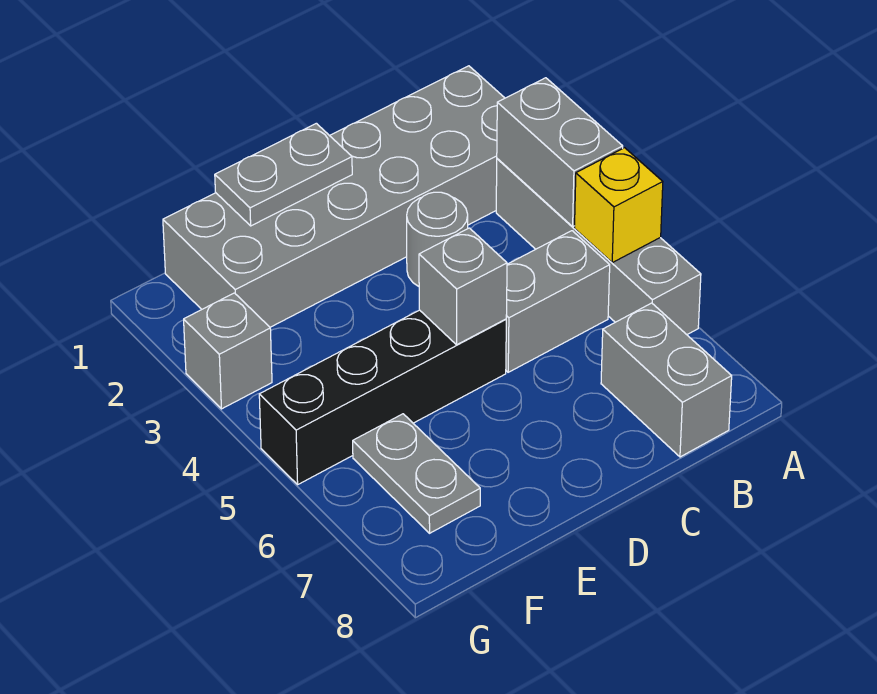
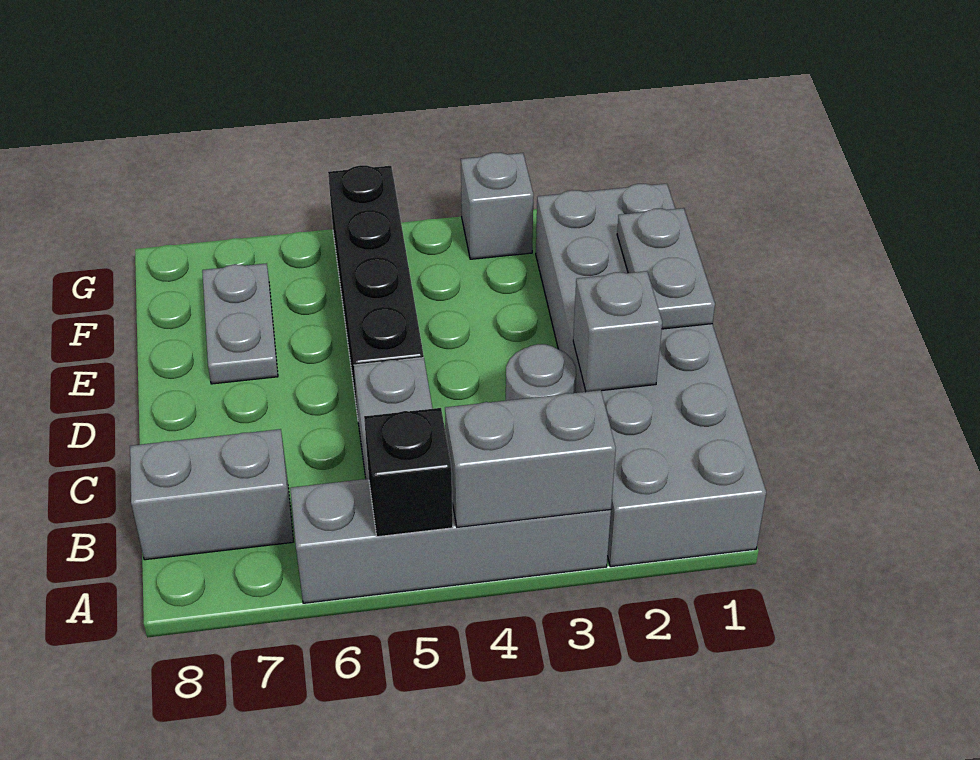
yellow 1x1 brick [575,148,663,263] -> black 1x1 brick [364,408,453,537]
grey 1x1 brick [419,228,507,345] -> grey 1x1 brick moved to [573,271,662,392]
grey 1x2 plate [353,414,480,533] -> grey 1x2 plate turned to [202,263,278,384]

